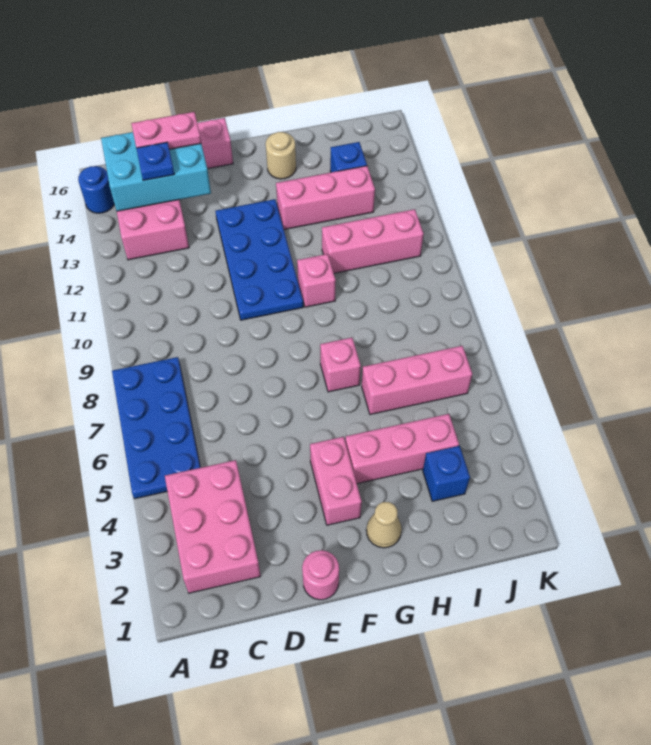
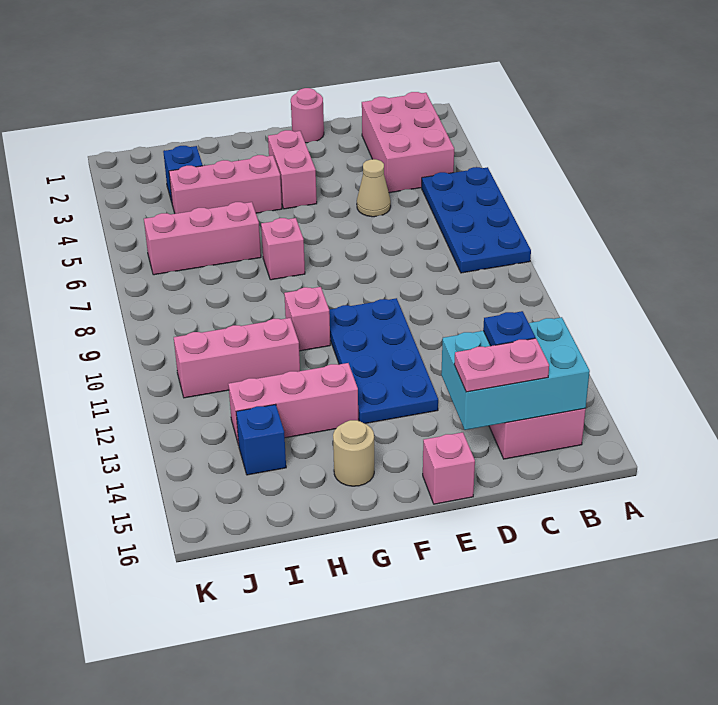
blue 1x1 round brick [78,166,114,213] -> none
tan 1x1 cone [366,502,402,548] -> tan 1x1 cone moved to [357,159,391,217]

